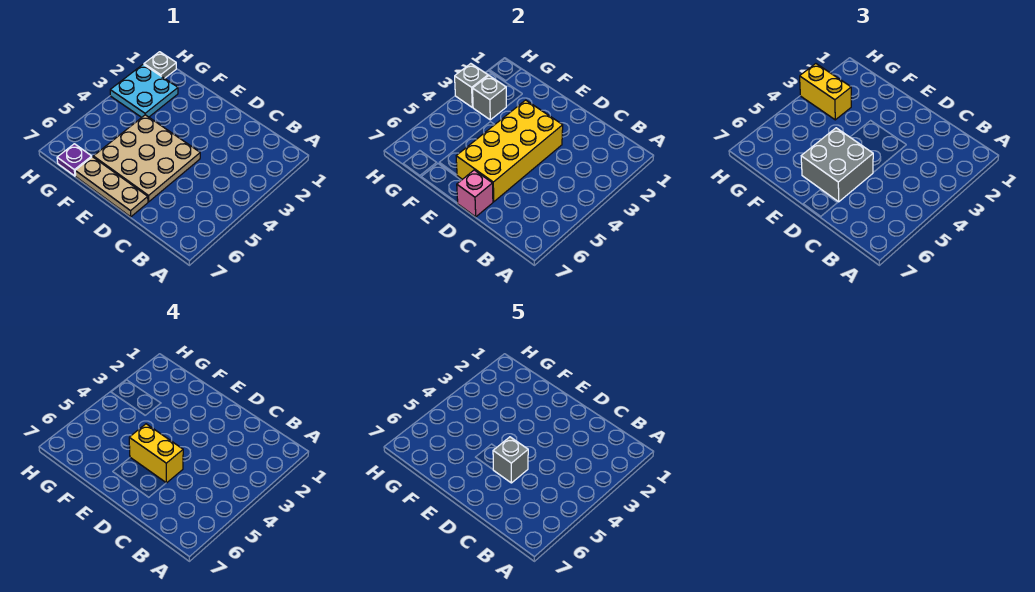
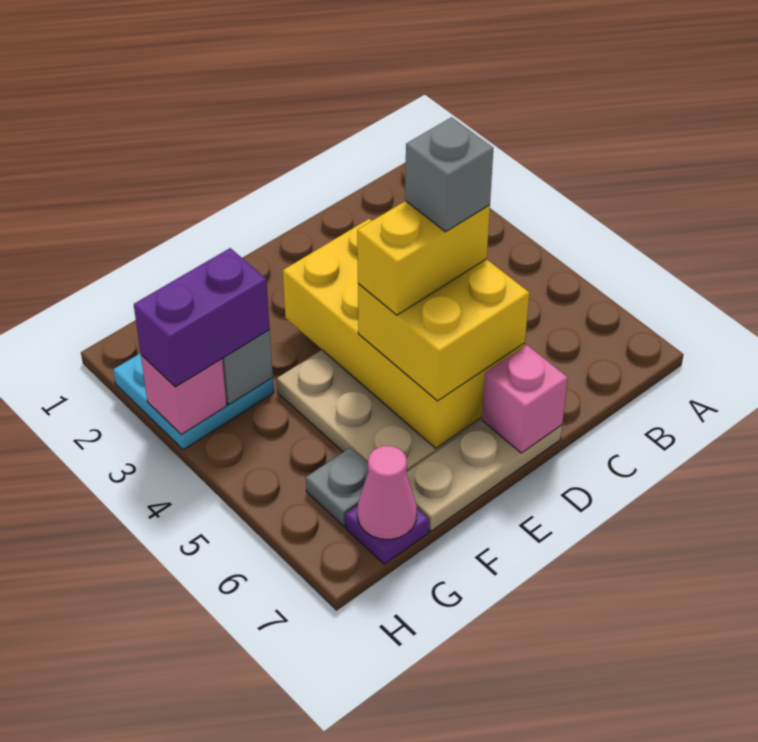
grey 2x2 brick [801,128,873,202] -> yellow 2x2 brick [358,259,529,401]
yellow 1x2 brick [800,64,851,120] -> purple 1x2 brick [134,248,270,387]
none -> pink 1x1 cone [357,446,417,540]
grey 1x1 plate [144,52,176,78] -> grey 1x1 plate moved to [306,448,369,526]
grey 1x1 brick [455,64,488,107] -> pink 1x1 brick [141,355,226,434]

